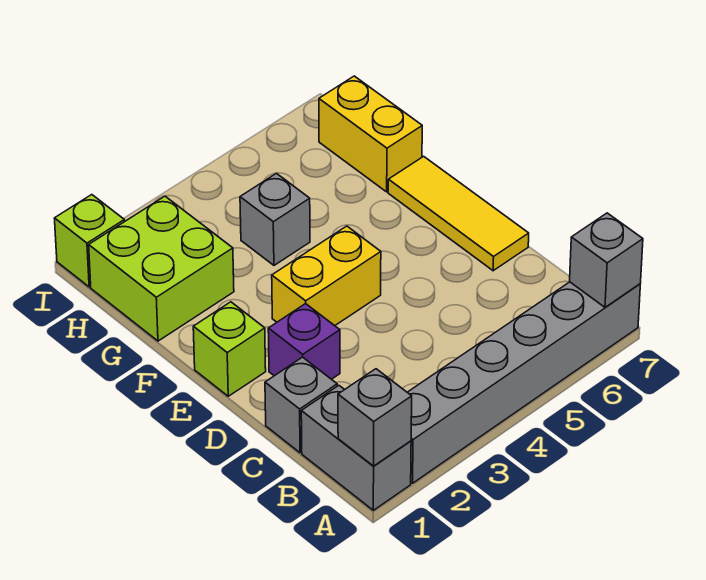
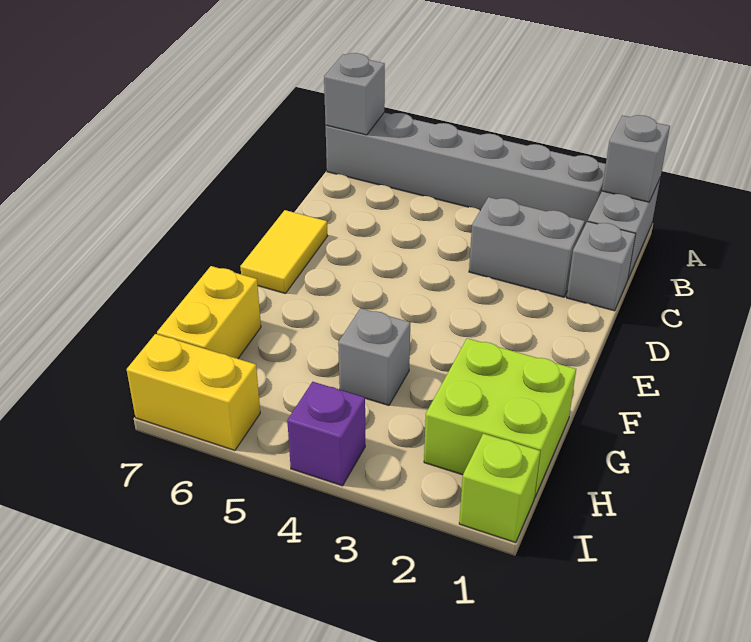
none -> grey 1x2 brick [469,197,585,297]
purple 1x1 brick [268,304,340,379] -> purple 1x1 brick moved to [287,382,365,486]
yellow 1x3 tile [388,156,529,271] -> yellow 1x2 tile [240,210,327,294]
lime 1x1 brick [193,302,266,396] -> none
yellow 1x2 brick [272,226,381,326] -> yellow 1x2 brick moved to [127,334,260,450]

